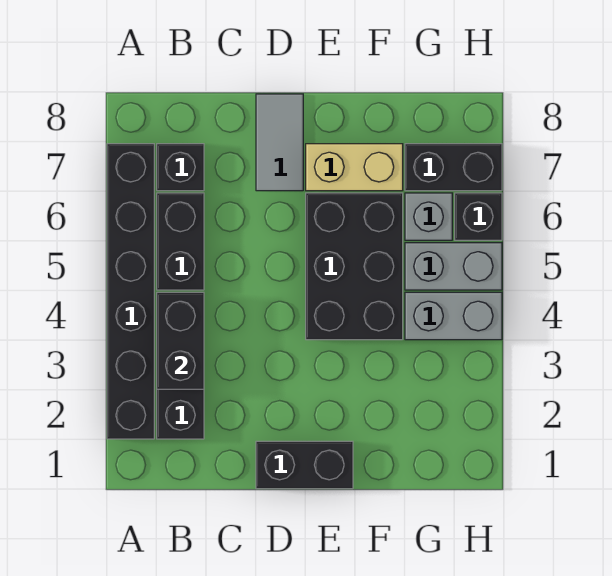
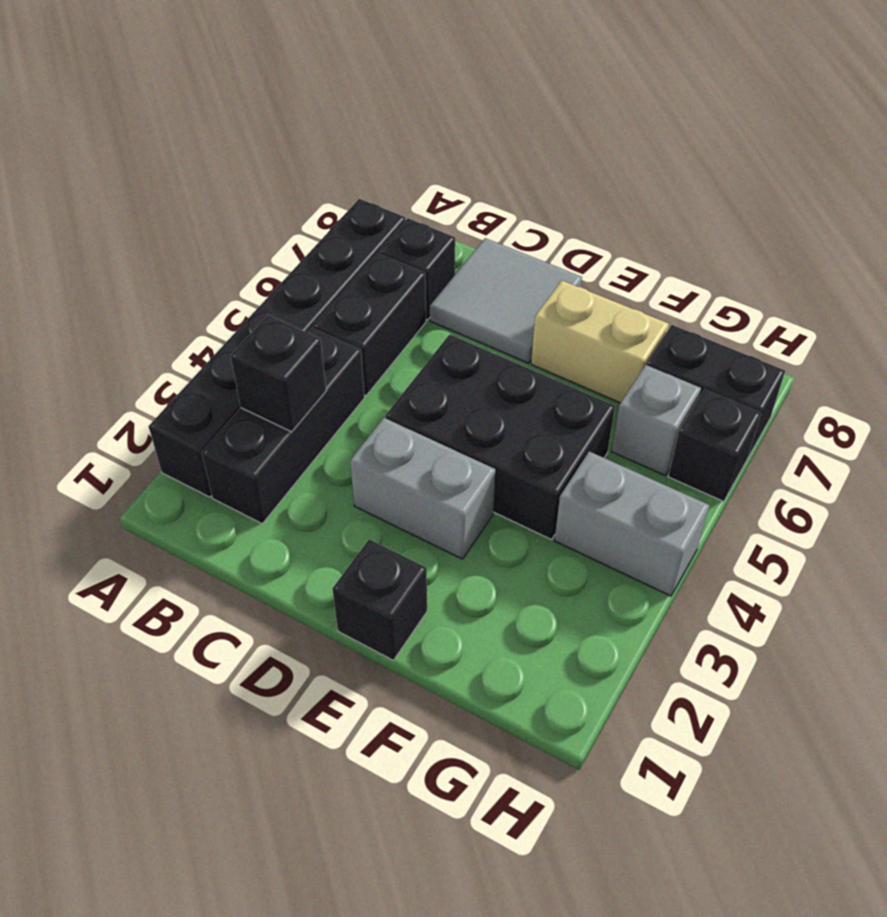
black 1x2 brick [157,292,204,389] -> black 1x1 brick [231,315,326,432]
black 1x2 brick [256,441,353,489] -> black 1x1 brick [333,539,427,660]
grey 1x2 tile [256,94,303,191] -> grey 2x2 tile [430,238,582,363]
black 2x3 brick [306,193,403,340] -> black 2x3 brick turned to [385,334,615,539]
grey 1x2 brick [405,243,502,290] -> grey 1x2 brick moved to [350,418,495,559]

